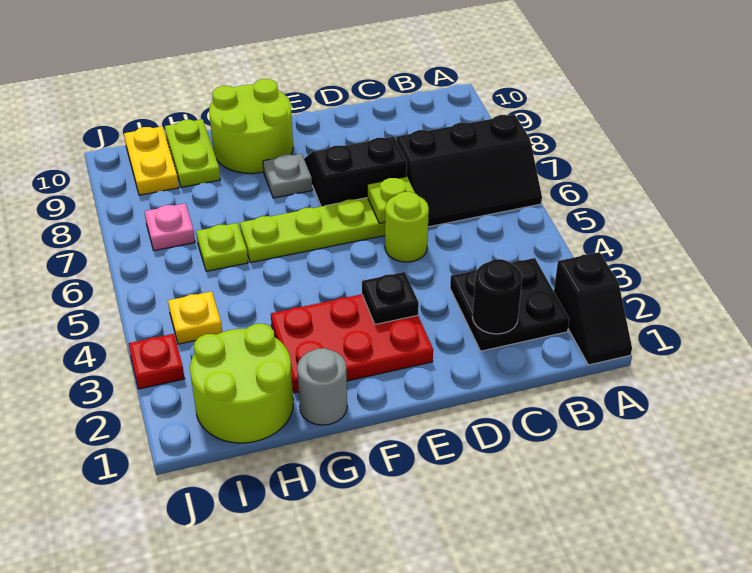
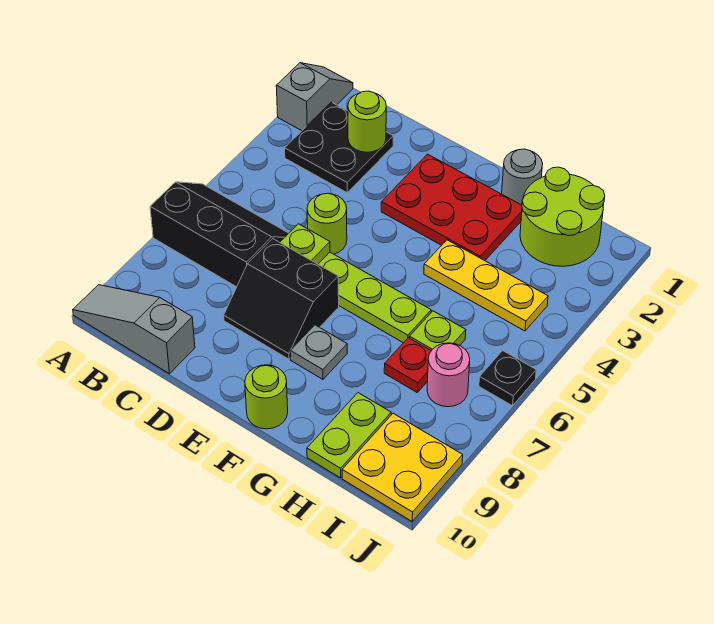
black 1x2 slope [554,252,632,365] -> grey 1x2 slope [276,63,353,131]
none -> grey 1x3 slope [73,285,195,374]
black 1x1 round brick [473,259,522,334] -> lime 1x1 round brick [348,91,386,152]
black 1x1 plate [362,272,419,324] -> black 1x1 plate moved to [479,351,536,406]
lime 2x2 round brick [209,79,293,173] -> lime 1x1 round brick [245,365,288,429]
yellow 1x1 plate [168,291,222,344] -> yellow 1x3 plate [424,240,548,331]
pink 1x1 plate [144,203,195,251] -> pink 1x1 round brick [427,343,470,407]
yellow 1x2 plate [124,126,179,195] -> yellow 2x2 plate [342,414,463,521]
red 1x1 plate [128,334,185,389] -> red 1x1 plate moved to [384,338,431,392]

